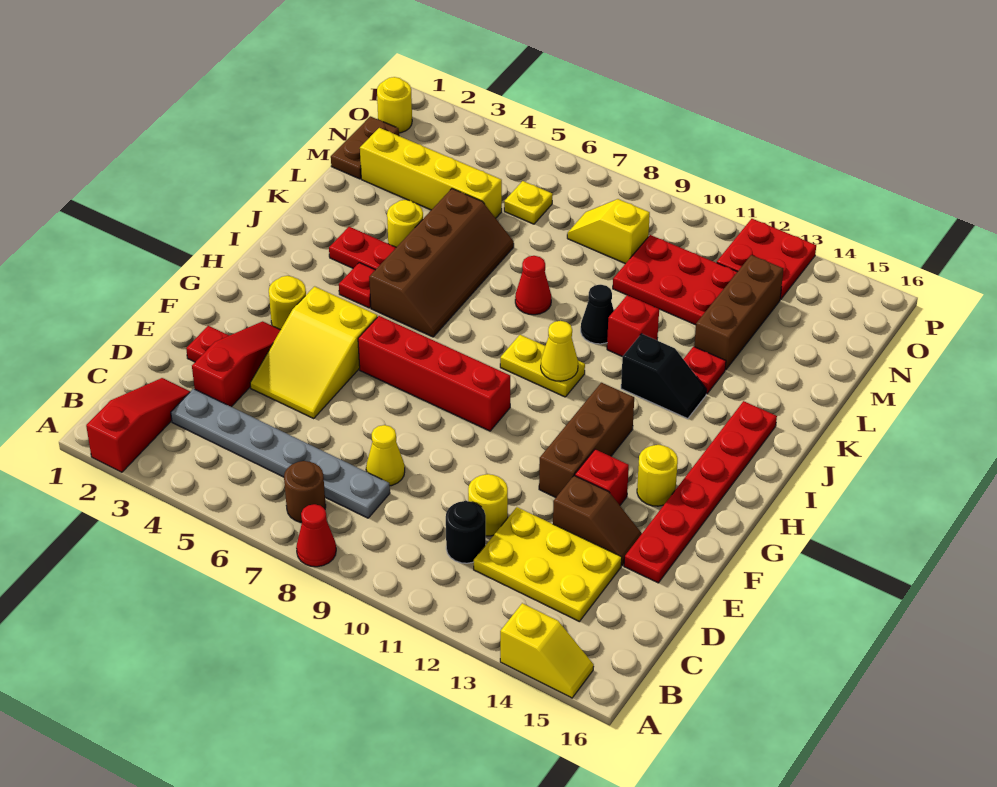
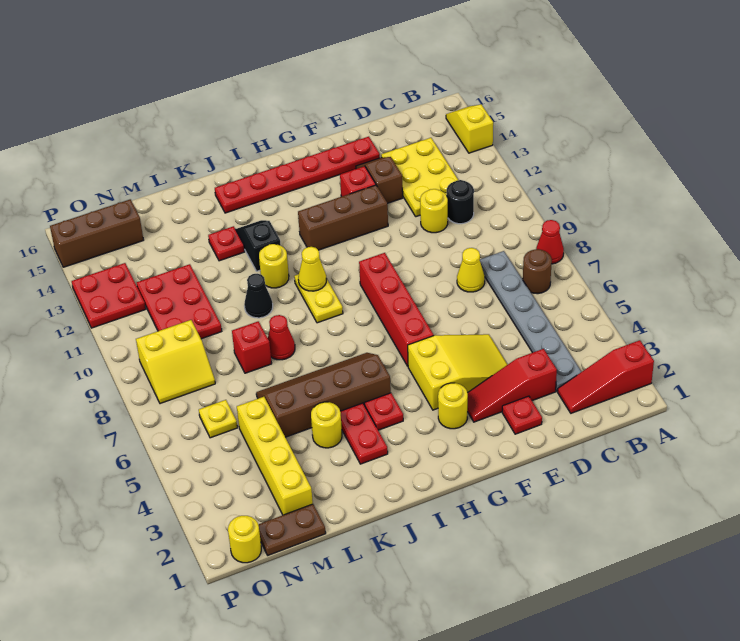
yellow 1x1 round brick [637,445,678,506] -> yellow 1x1 round brick moved to [259,244,289,288]
red 1x1 brick [607,295,659,357] -> red 1x1 brick moved to [232,321,272,373]
brown 1x3 brick [694,255,783,370] -> brown 1x3 brick moved to [50,199,143,267]
yellow 1x2 slope [567,199,650,264] -> yellow 2x2 slope [136,320,215,404]

